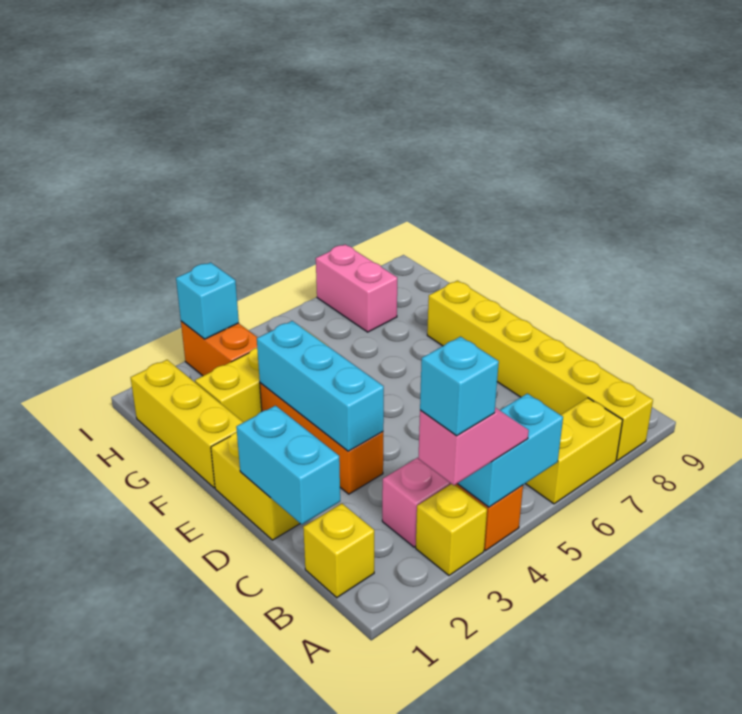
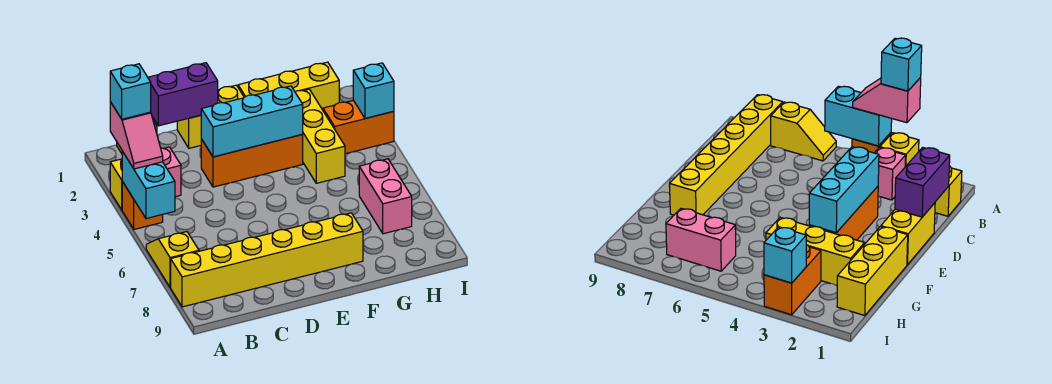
yellow 1x2 brick [525,398,622,504] -> yellow 1x2 slope [146,232,199,288]
cyan 1x2 brick [236,406,340,524] -> purple 1x2 brick [148,63,218,126]
pink 1x2 brick [316,244,397,332] -> pink 1x2 brick turned to [359,159,412,234]

